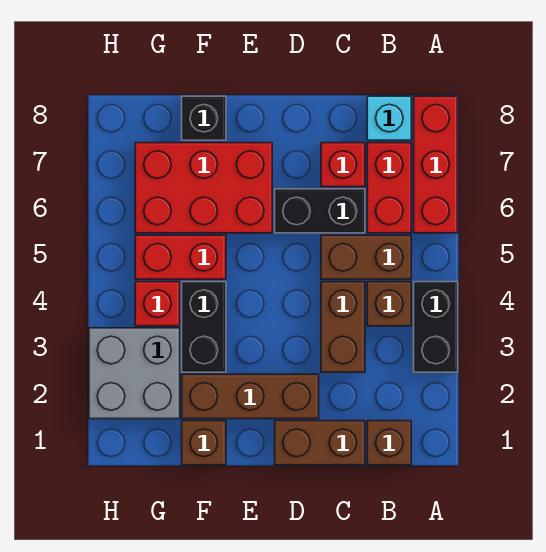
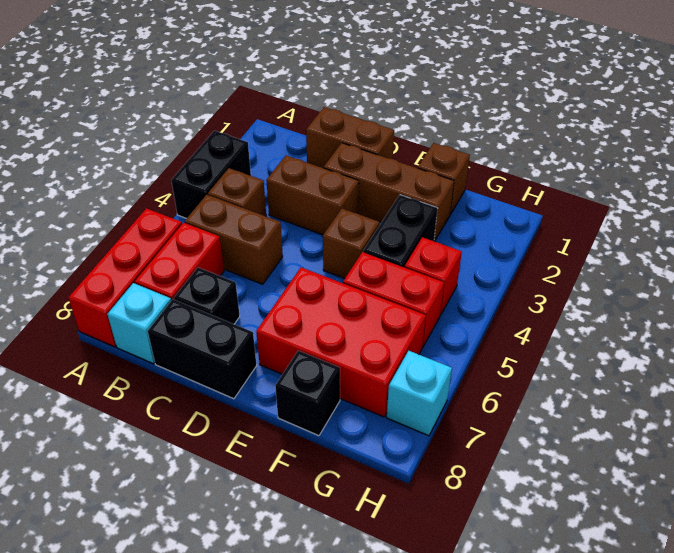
brown 1x1 brick [367,421,411,465] -> brown 1x1 brick moved to [323,209,379,279]
brown 1x2 brick [321,282,365,372] -> brown 1x2 brick turned to [266,155,359,235]
black 1x2 brick [275,189,365,233] -> black 1x2 brick moved to [148,299,257,399]
red 1x1 brick [321,143,365,187] -> black 1x1 brick [174,267,240,324]
grey 2x2 brick [89,328,180,419] -> none
none -> cyan 1x1 brick [387,351,452,436]

